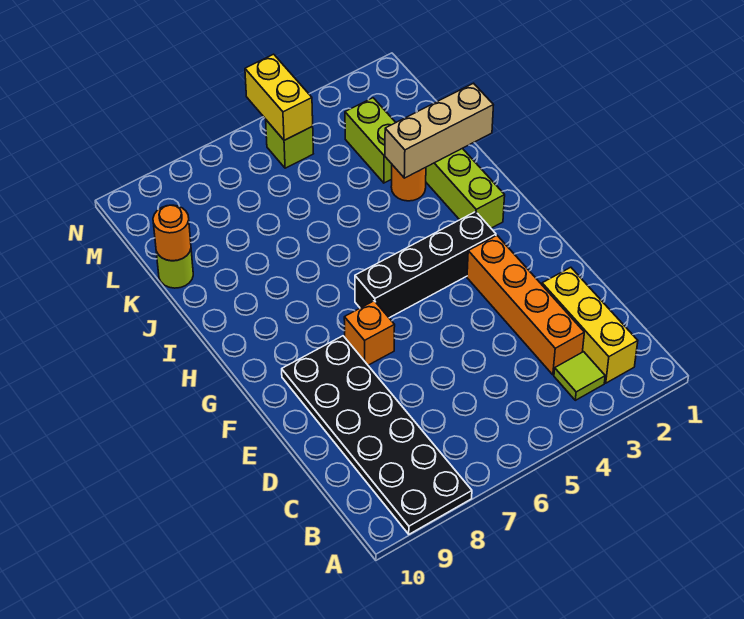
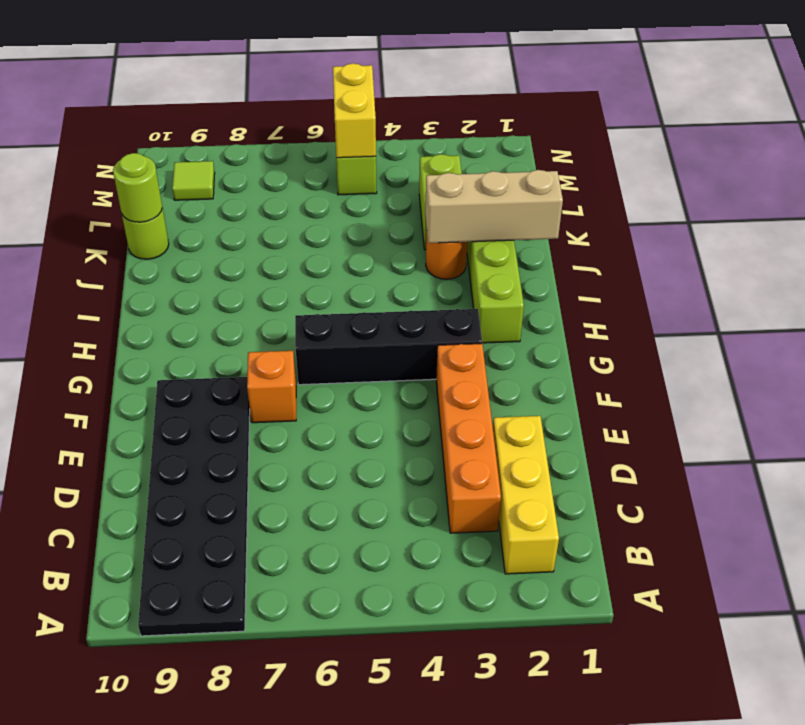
lime 1x1 tile [554,352,605,400] -> lime 1x1 tile moved to [172,161,215,200]
orange 1x1 round brick [153,205,191,261] -> lime 1x1 round brick [113,153,162,222]

